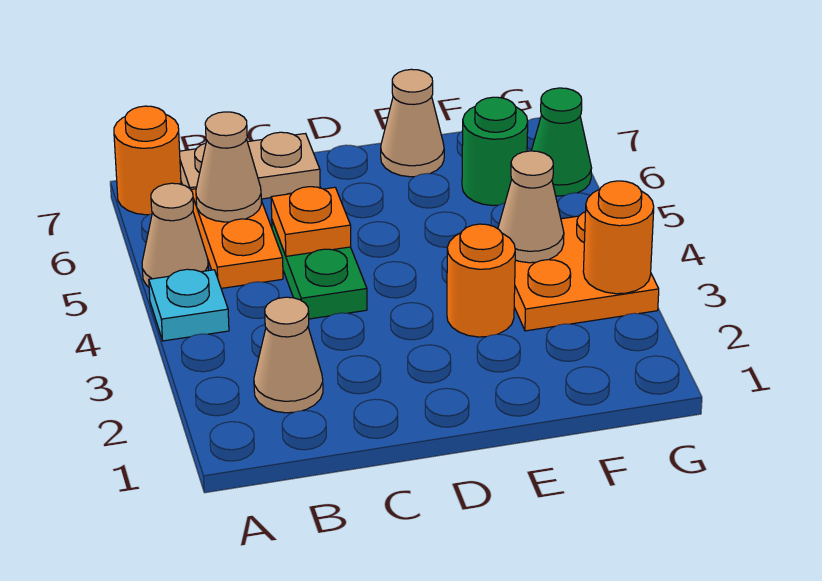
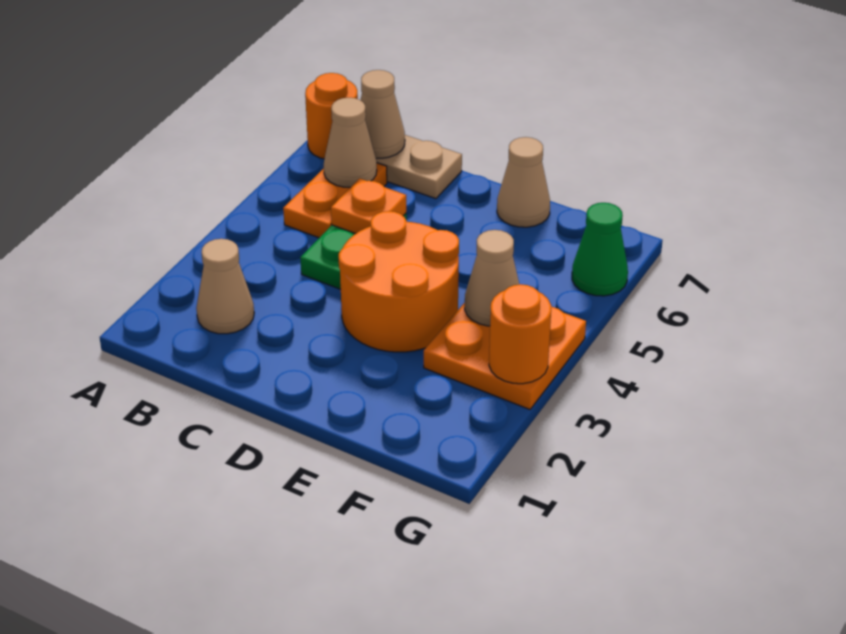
cyan 1x1 plate [149,269,229,341] -> none
tan 1x1 cone [142,183,208,287] -> tan 1x1 cone moved to [361,70,405,158]
orange 1x1 round brick [447,224,515,337] -> orange 2x2 round brick [339,211,459,352]
green 1x1 round brick [462,97,528,206] -> none

